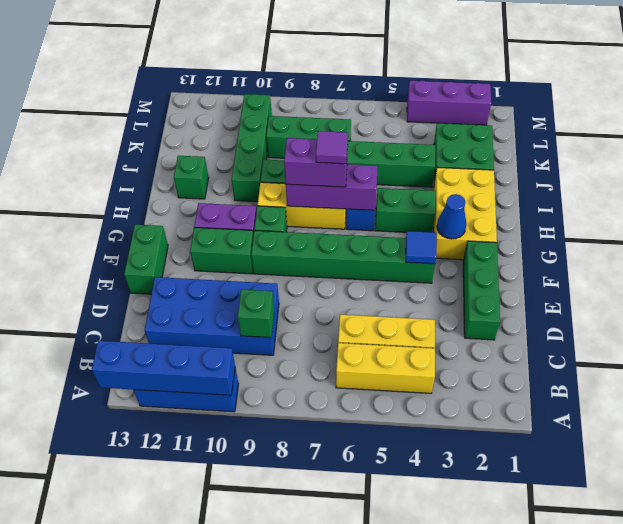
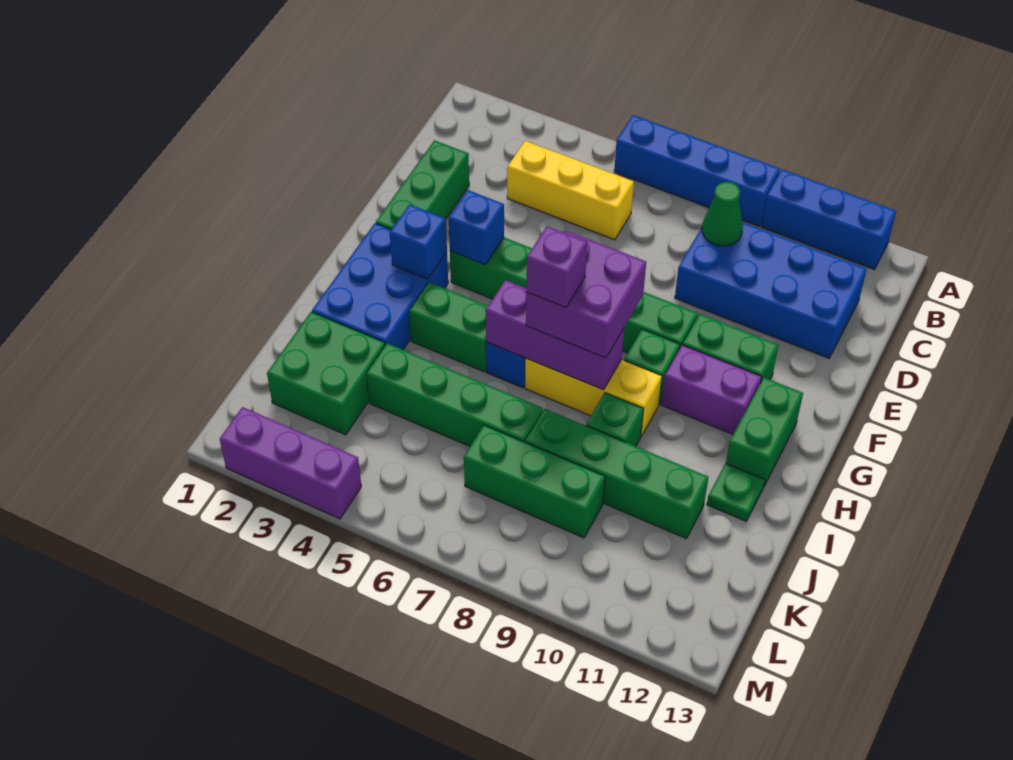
blue 1x4 brick [92,341,235,395] -> blue 1x4 brick moved to [614,115,780,227]
yellow 1x3 brick [336,343,435,393] -> none
green 1x1 brick [238,289,274,338] -> green 1x1 cone [702,182,743,246]
green 1x2 brick [124,225,168,294] -> green 1x2 brick moved to [726,378,803,486]
blue 1x1 tile [406,231,436,264] -> blue 1x1 brick [449,190,504,265]
yellow 2x3 brick [433,167,497,260] -> blue 2x3 brick [312,223,448,350]
blue 1x1 cone [437,194,466,239] -> blue 1x1 brick [390,204,447,279]
purple 1x2 brick [284,138,348,187] -> purple 2x2 brick [526,231,646,358]
purple 1x1 tile [316,131,348,164] -> purple 1x1 brick [526,226,587,308]
green 1x4 brick [232,94,272,202] -> green 1x4 brick turned to [525,409,708,538]
green 1x1 brick [174,156,208,199] -> green 1x1 plate [707,463,765,521]

